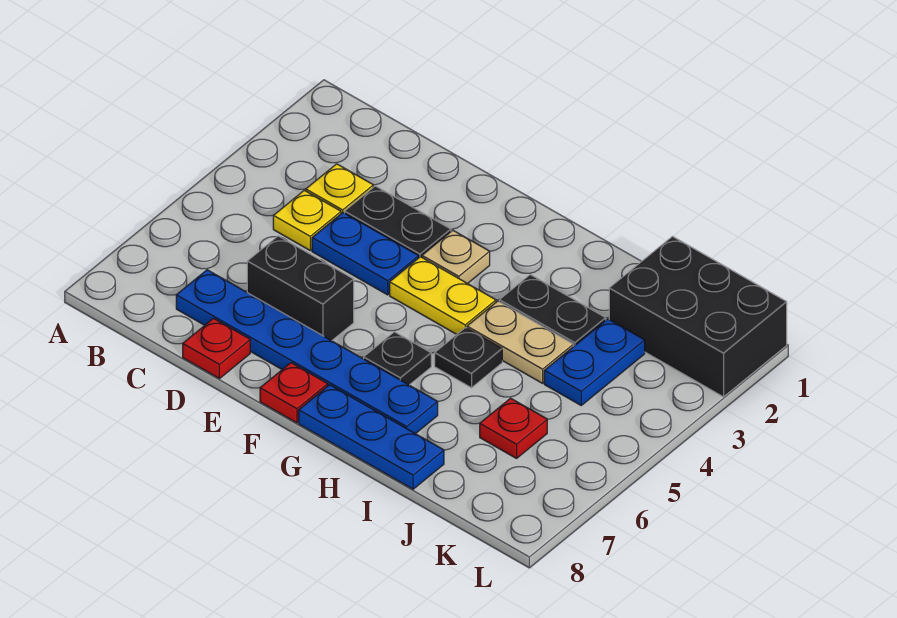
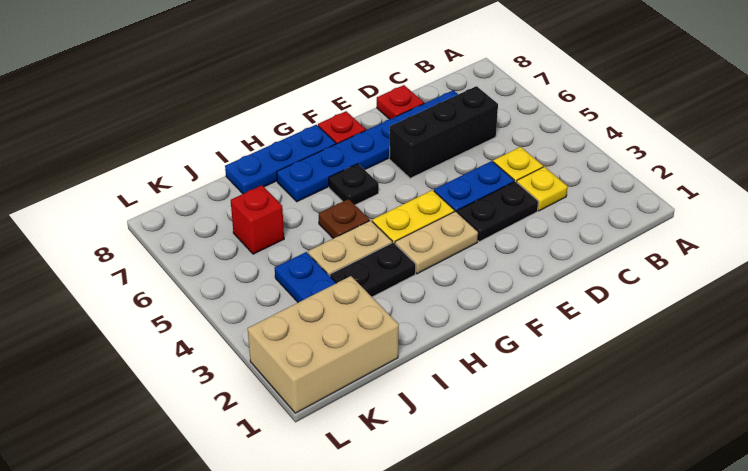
black 1x2 brick [247,236,354,341] -> black 1x3 brick [389,86,498,178]
tan 1x1 plate [422,230,490,284] -> tan 1x2 plate [395,211,478,274]
black 1x1 plate [435,327,502,388] -> brown 1x1 plate [319,199,370,239]
black 2x3 brick [609,237,787,397] -> tan 2x3 brick [248,276,399,413]
red 1x1 plate [480,398,547,458] -> red 1x1 brick [231,185,284,254]

